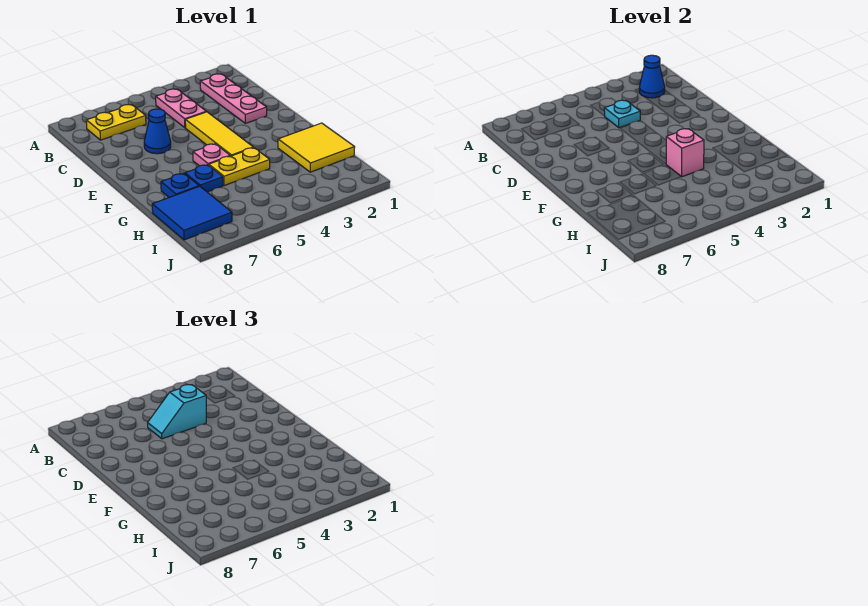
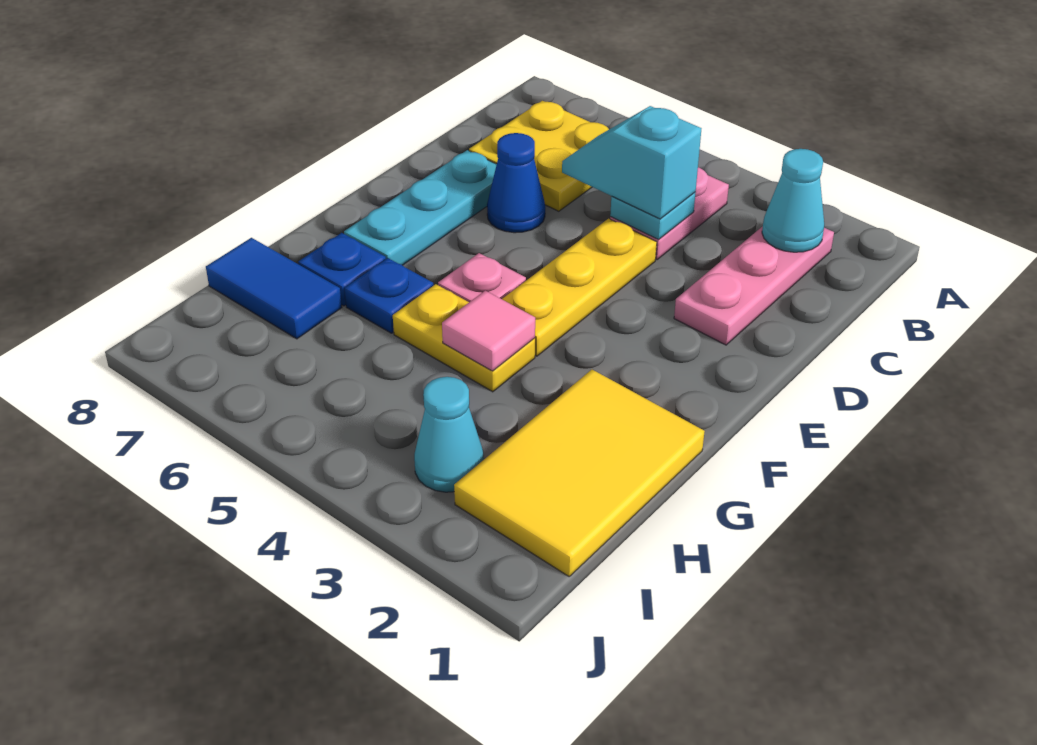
blue 1x1 cone [639,55,665,98] -> cyan 1x1 cone [762,149,824,252]
yellow 1x2 plate [86,105,146,140] -> yellow 2x2 plate [469,101,609,211]
yellow 1x3 tile [185,112,253,156] -> yellow 1x3 plate [502,219,657,356]
none -> cyan 1x3 plate [344,150,497,265]
yellow 2x2 tile [278,123,355,172] -> yellow 2x3 tile [454,370,705,576]
pink 1x1 brick [666,129,704,177] -> pink 1x1 tile [442,291,535,371]
blue 2x2 tile [152,186,232,240] -> blue 1x2 tile [206,238,342,339]
none -> cyan 1x1 cone [414,377,484,492]

